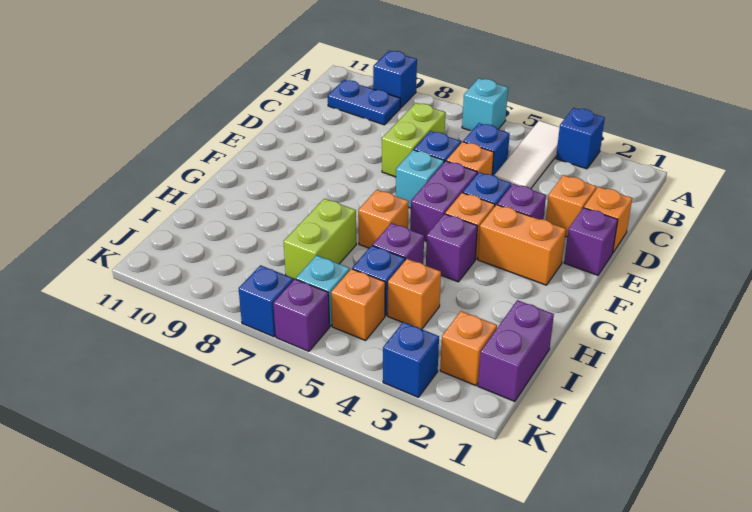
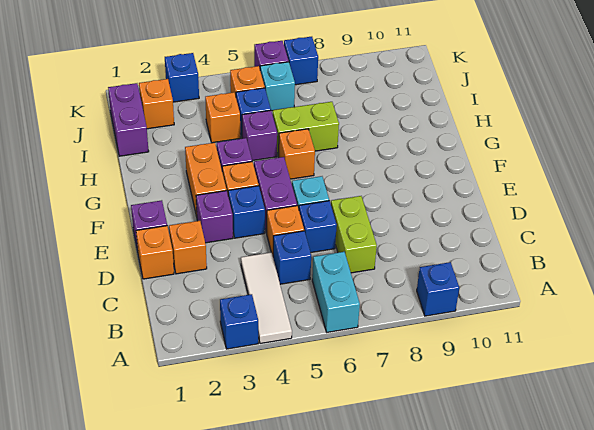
cyan 1x1 brick [462,78,508,131] -> cyan 1x2 brick [312,252,360,332]
blue 1x2 plate [328,80,400,125] -> none
orange 1x2 brick [478,205,566,285] -> orange 1x2 brick turned to [185,143,227,216]
lime 1x2 brick [284,199,356,279] -> lime 1x2 brick turned to [273,102,339,156]

